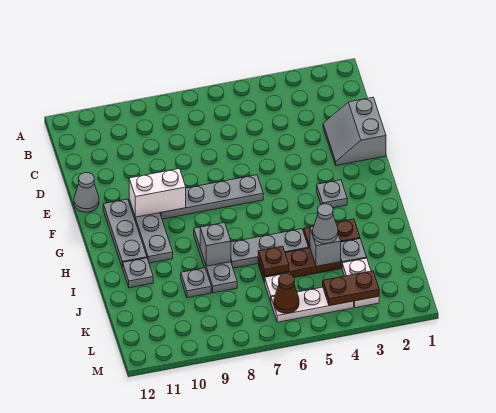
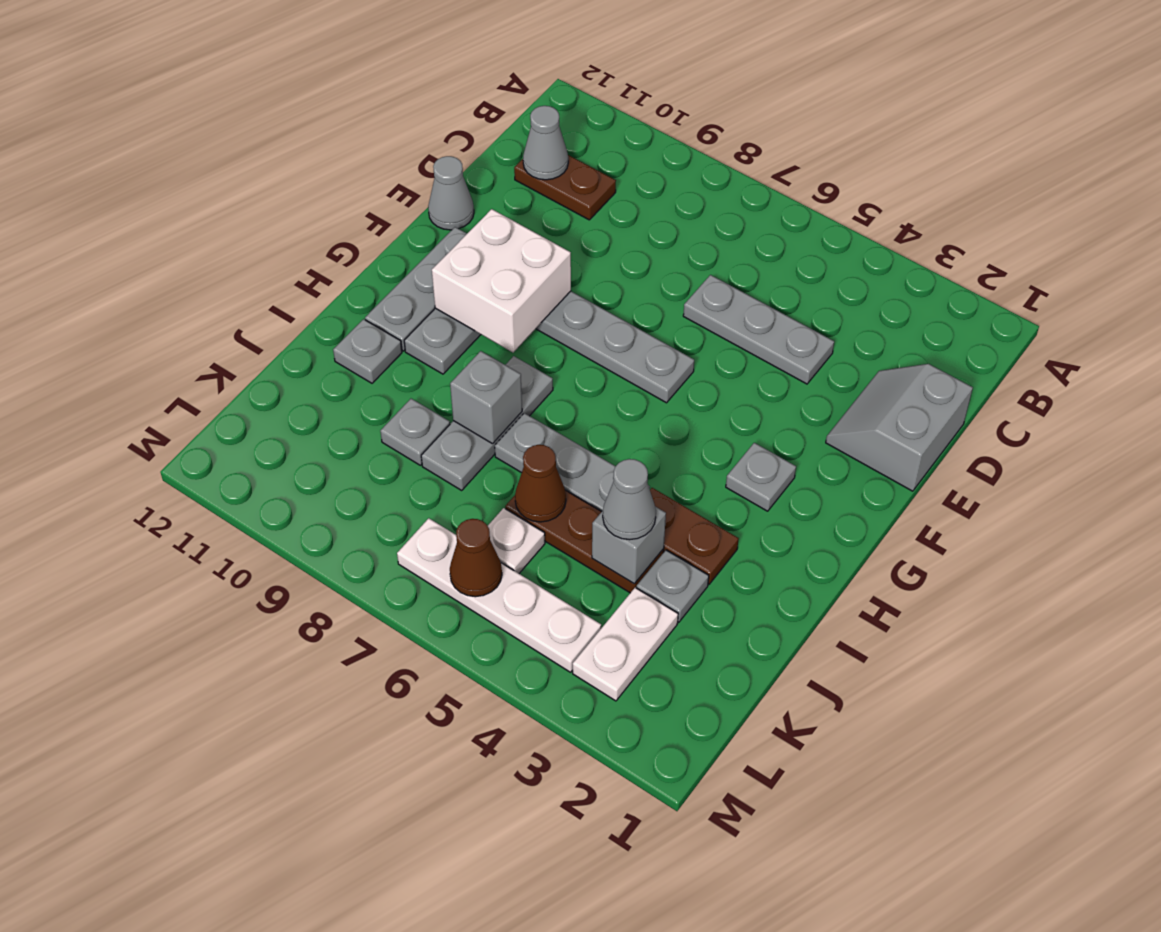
none -> grey 1x1 cone [523,106,568,180]
none -> grey 1x3 plate [683,275,834,384]
white 1x2 brick [129,169,186,217] -> white 2x2 brick [432,209,571,352]
brown 1x1 plate [258,246,289,276] -> brown 1x1 cone [515,445,566,522]
brown 1x2 plate [323,271,379,306] -> brown 1x2 plate moved to [514,155,616,220]
white 1x3 plate [271,287,354,322] -> white 1x4 plate [397,518,601,672]

